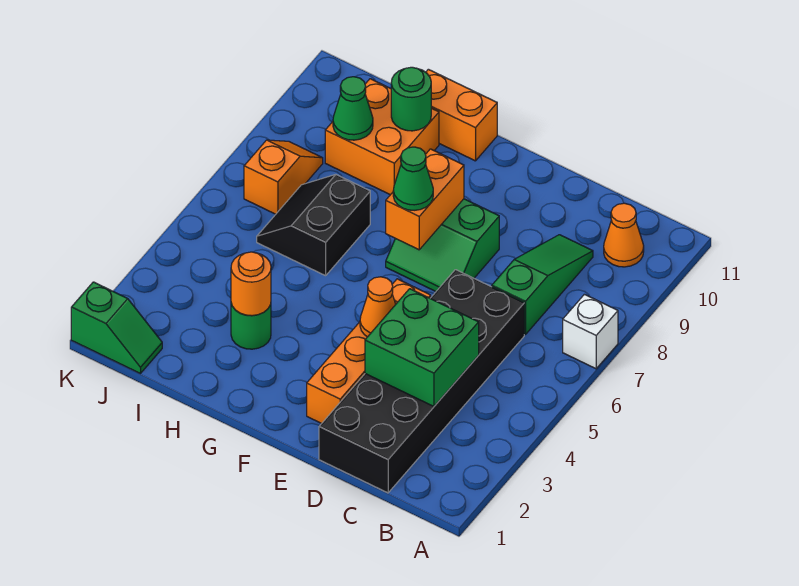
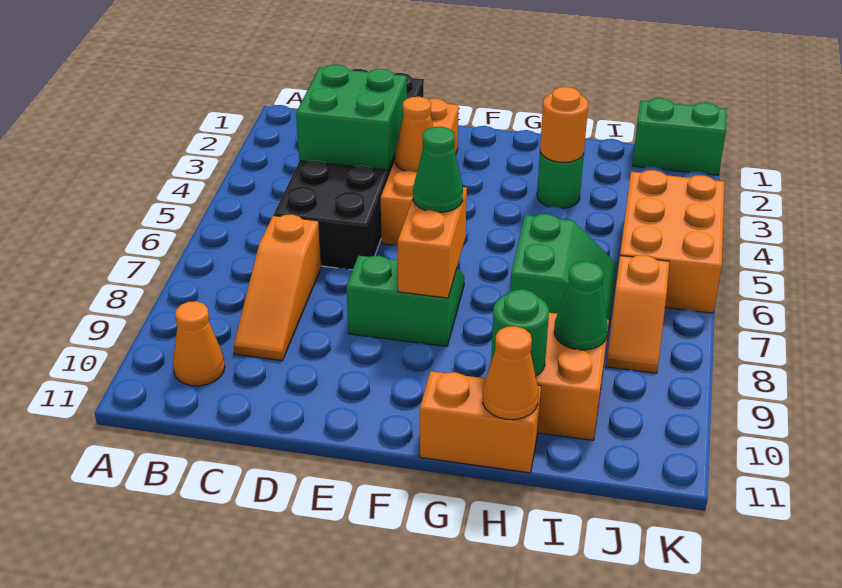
white 1x1 brick [563,294,618,369] -> none
green 1x3 slope [492,235,593,335] -> orange 1x3 slope [234,215,321,361]
black 2x2 slope [257,175,370,276] -> green 2x2 slope [510,214,617,333]
none -> orange 1x1 cone [483,326,538,420]
green 1x2 slope [71,282,162,373] -> green 1x2 brick [632,98,727,175]
none -> orange 2x3 brick [620,170,725,313]

